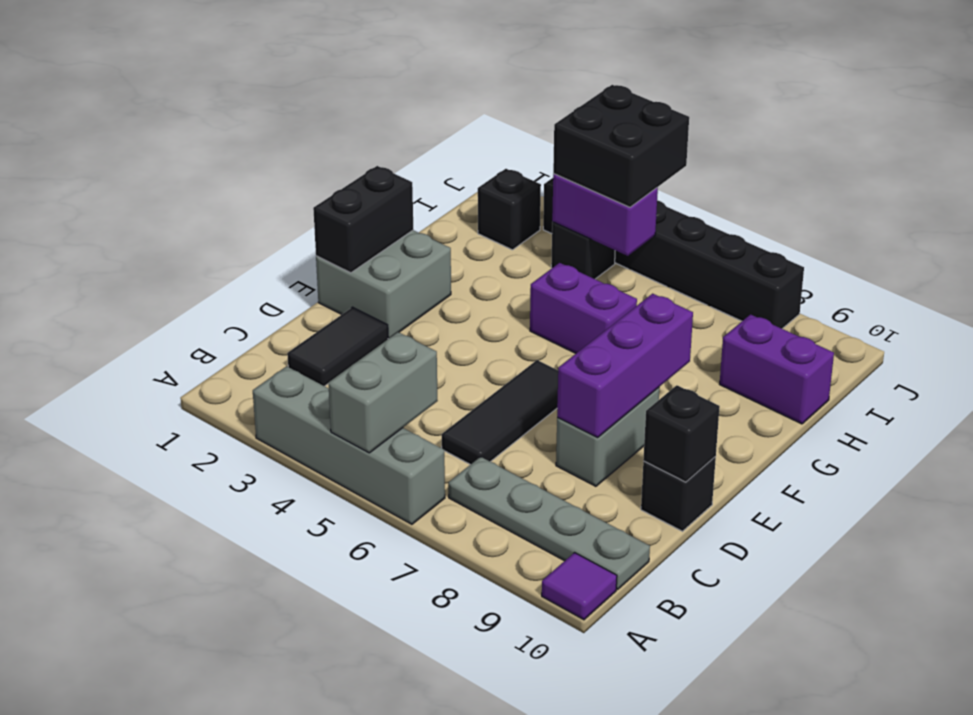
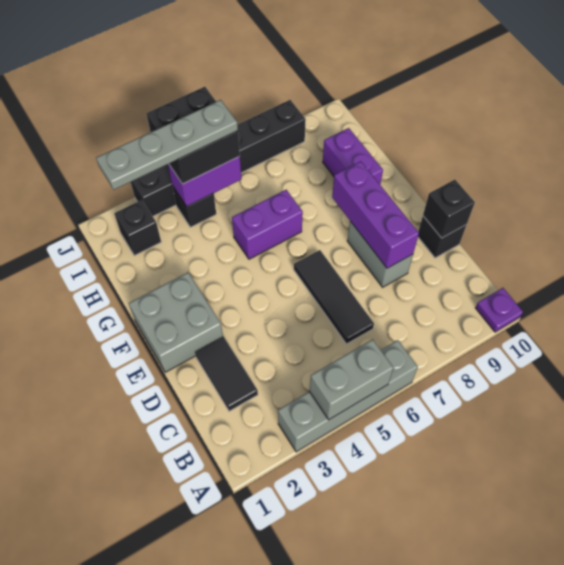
grey 1x2 brick [328,332,438,453] -> grey 1x2 brick turned to [310,339,393,420]
purple 1x1 tile [542,553,617,620] -> purple 1x1 plate [476,288,523,332]
grey 1x4 plate [448,457,650,589] -> grey 1x4 plate moved to [96,100,238,190]
black 1x2 brick [313,166,413,273] -> none
purple 1x2 brick [720,314,834,424] -> purple 1x2 brick turned to [323,128,383,184]

